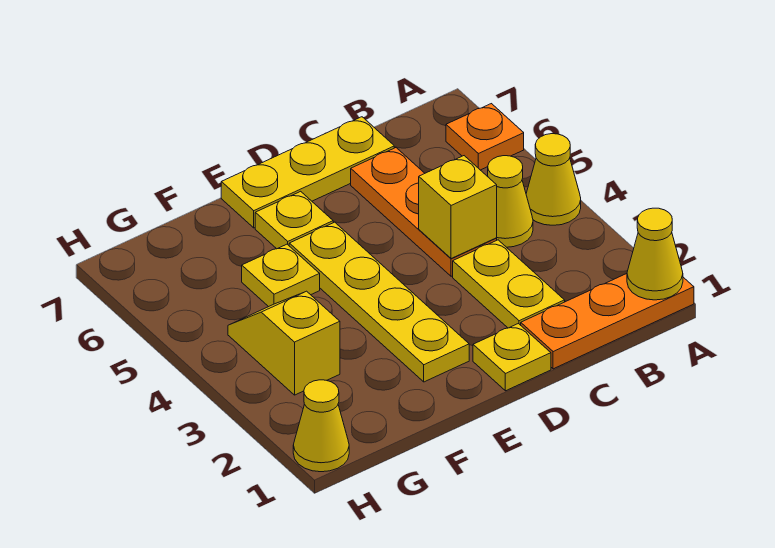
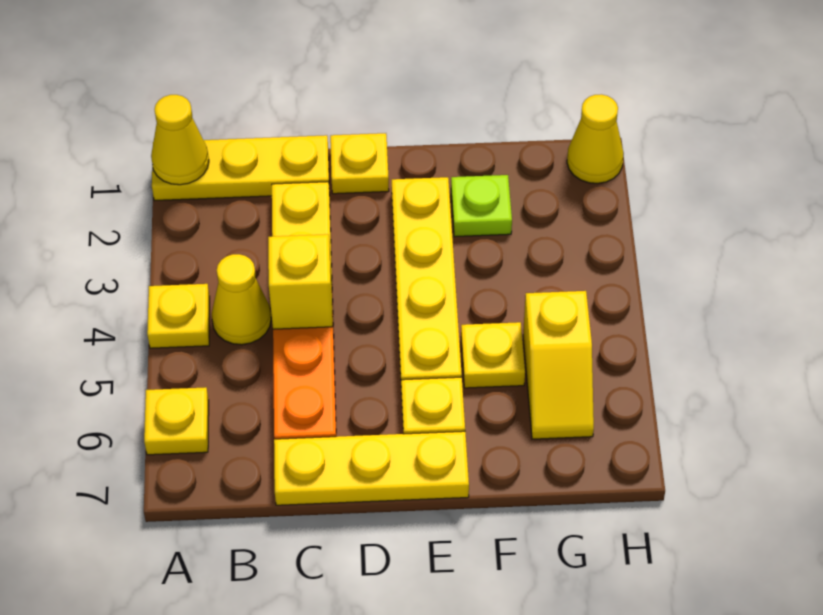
orange 1x3 plate [521,274,694,369] -> yellow 1x3 plate [152,135,329,201]
yellow 1x1 cone [526,134,581,225] -> yellow 1x1 plate [147,284,210,348]
orange 1x1 plate [446,104,524,170] -> yellow 1x1 plate [144,387,209,455]
none -> lime 1x1 plate [451,175,512,237]
yellow 1x2 slope [228,291,340,395] -> yellow 1x2 slope moved to [523,291,594,439]

